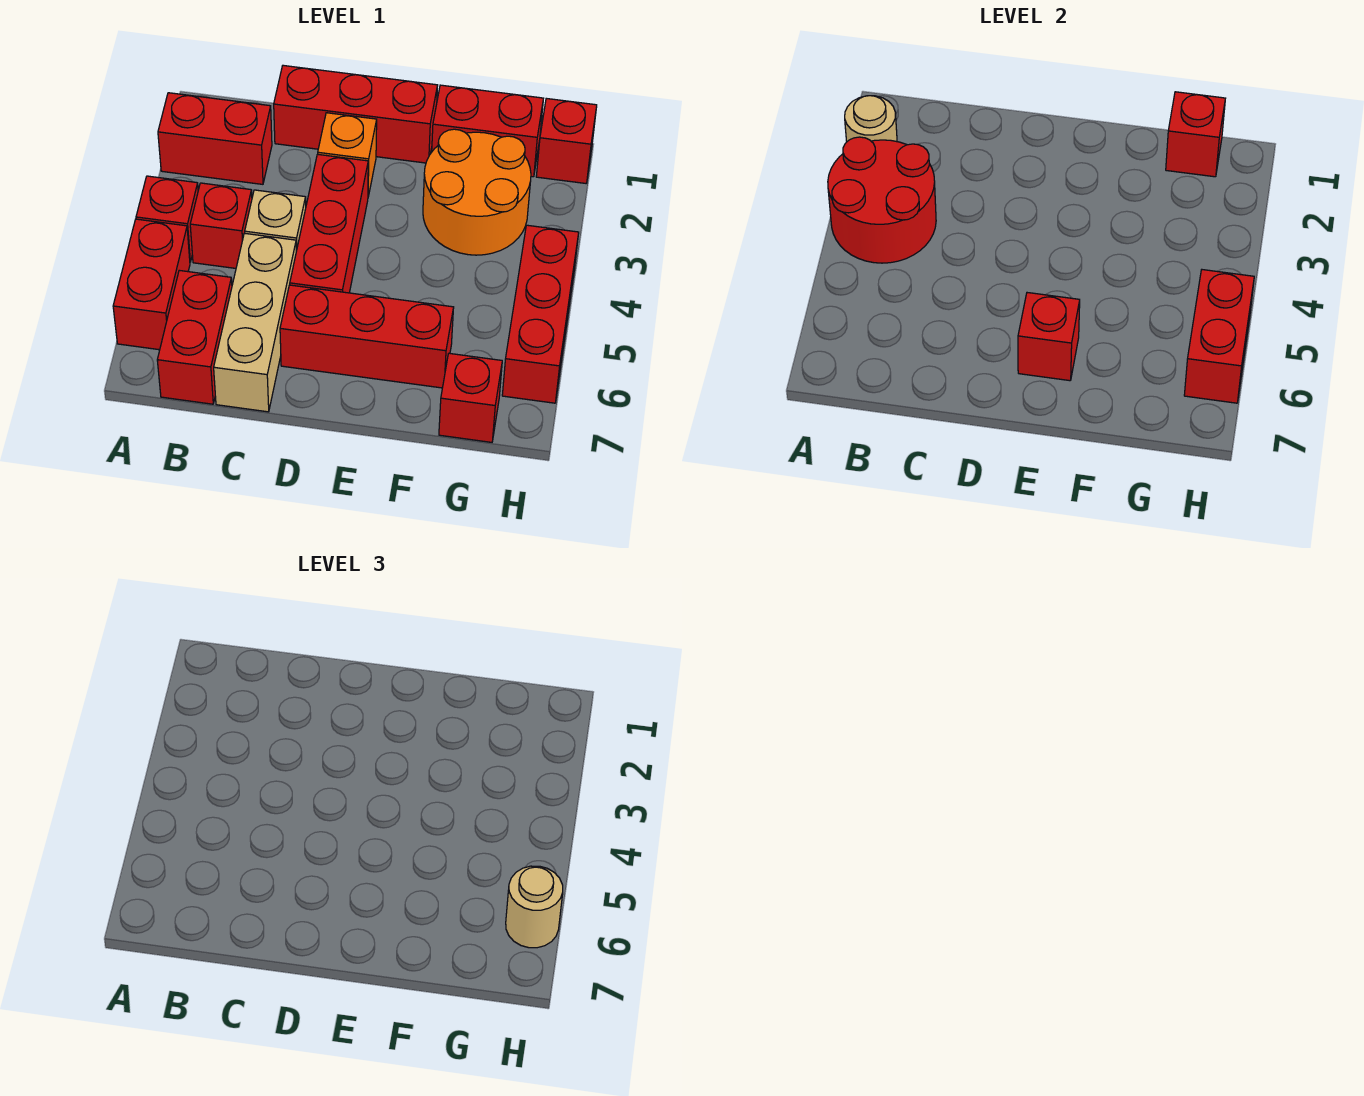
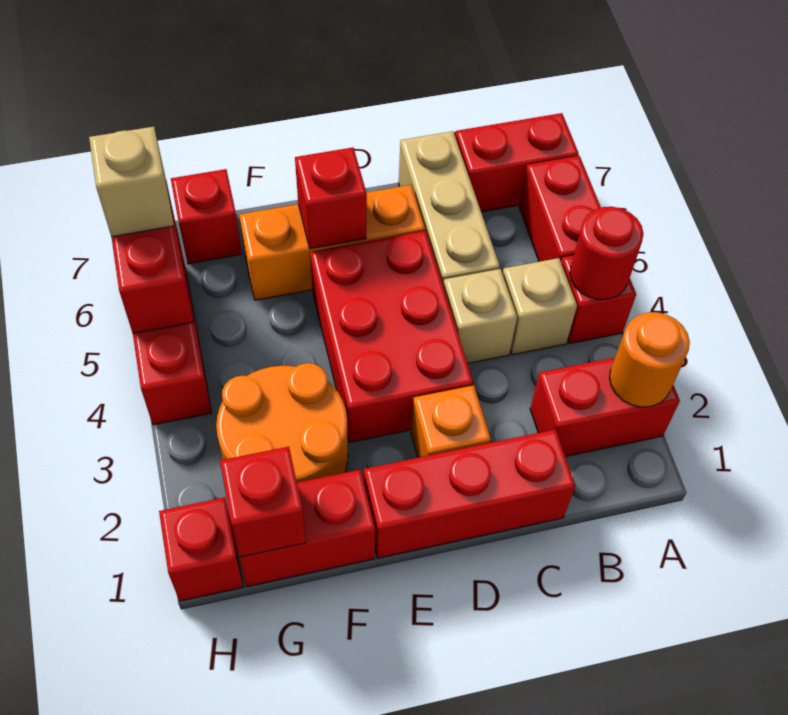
tan 1x1 round brick [845,96,897,142] -> orange 1x1 round brick [609,312,690,407]
red 2x2 round brick [828,137,936,263] -> red 1x1 round brick [570,207,644,300]
red 1x1 brick [190,183,252,268] -> tan 1x1 brick [503,258,577,355]
red 1x2 brick [157,270,232,404] -> red 1x2 brick turned to [455,113,579,212]
red 1x3 brick [290,154,368,293] -> red 2x3 brick [310,231,473,442]
red 1x3 brick [280,285,454,388] -> orange 1x3 brick [239,185,425,300]
tan 1x1 round brick [506,866,563,948] -> tan 1x1 brick [89,127,174,237]

